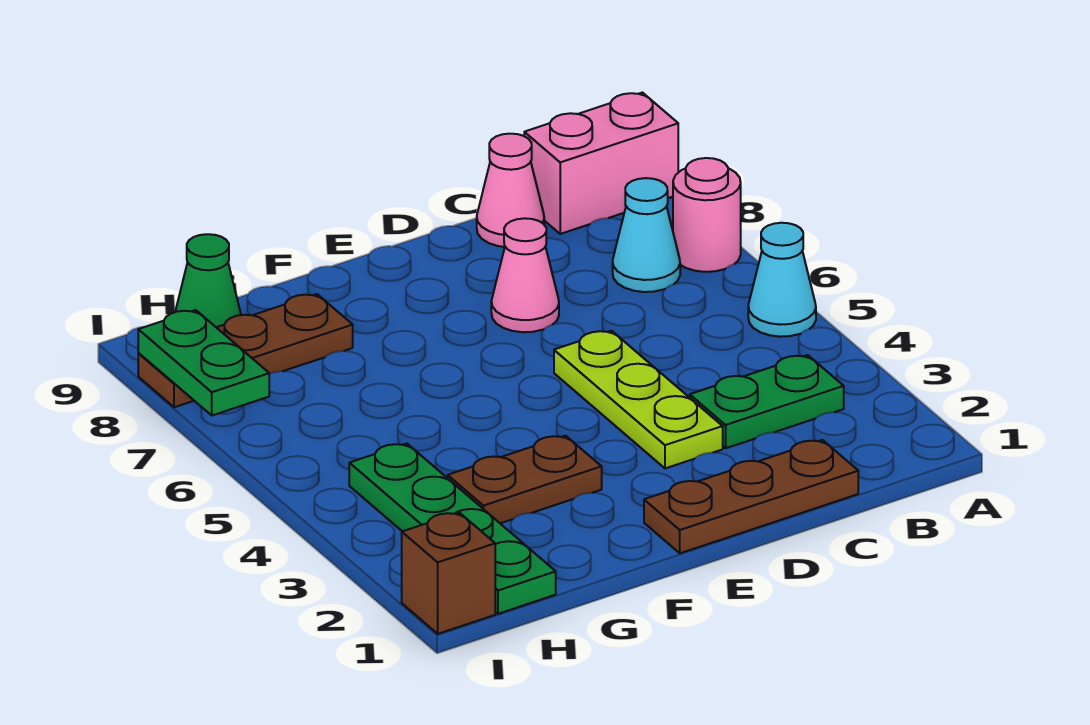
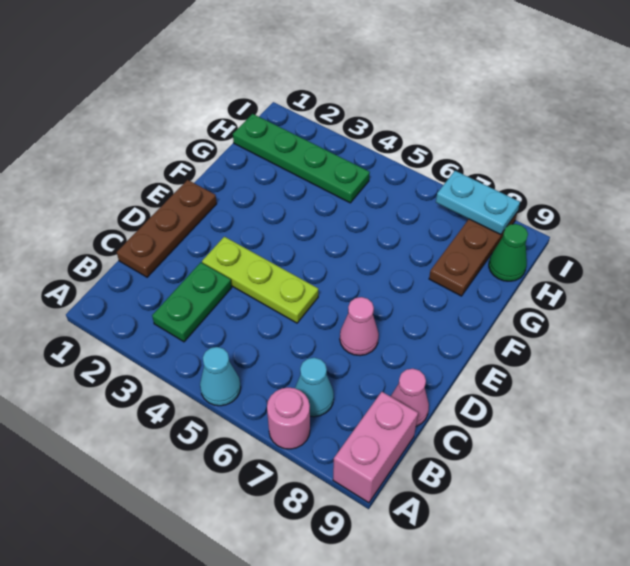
brown 1x2 plate [448,436,602,523] -> none
brown 1x1 brick [402,513,495,634] -> none
green 1x2 plate [138,310,269,415] -> cyan 1x2 plate [436,171,520,235]

